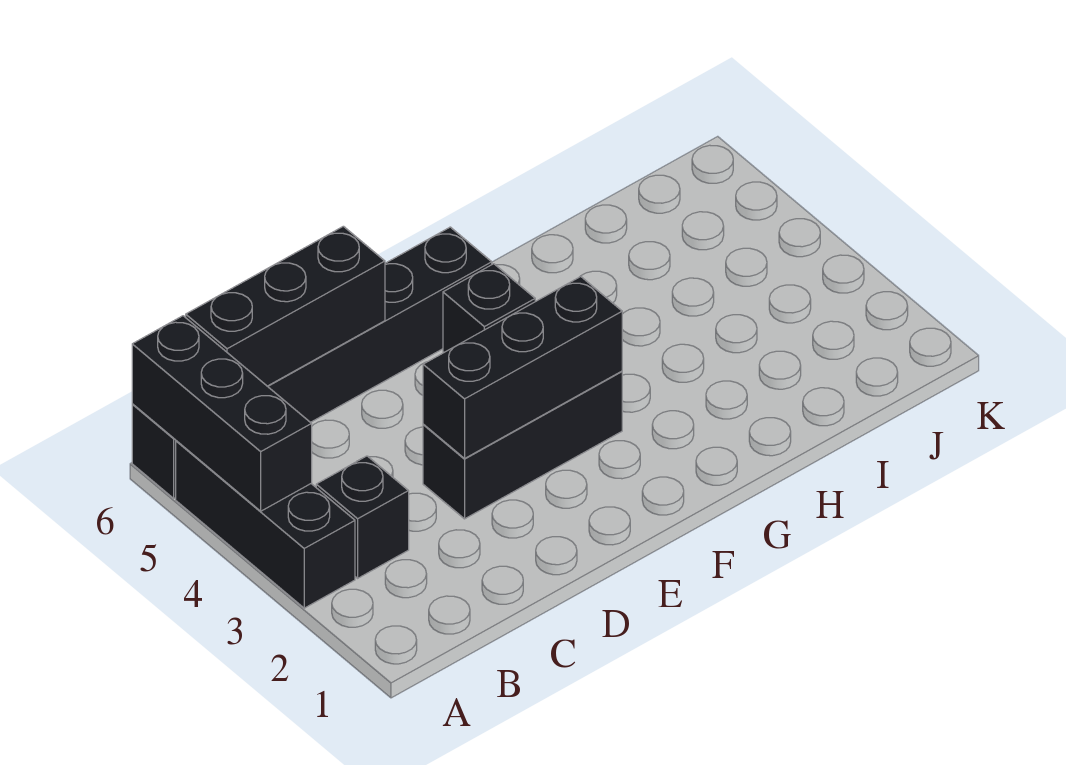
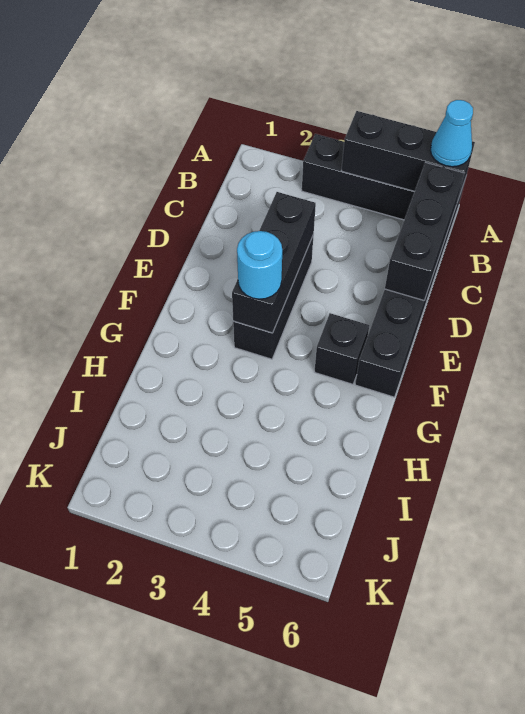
none -> cyan 1x1 cone [430,100,473,167]
black 1x1 brick [316,456,409,578] -> none
none -> cyan 1x1 round brick [237,231,282,299]

